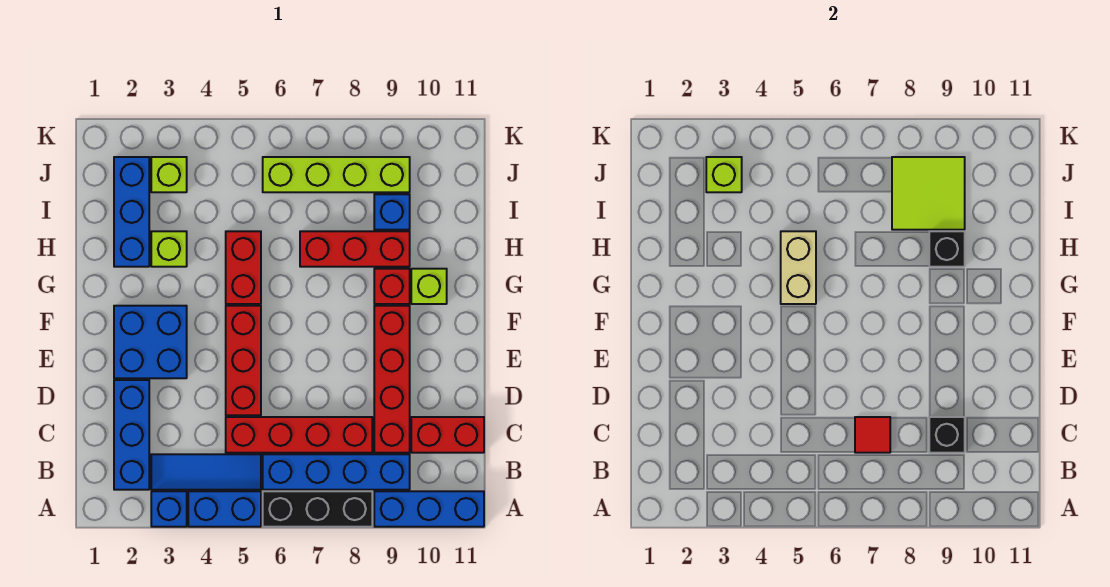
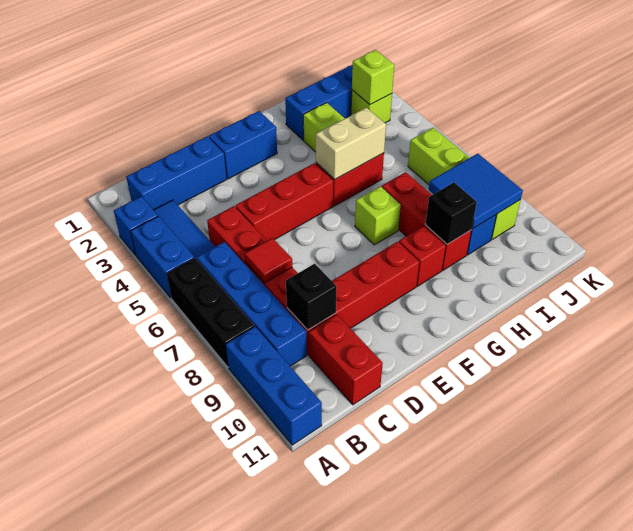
blue 2x2 brick [114,306,187,378] -> blue 1x2 brick [209,111,277,179]
lime 1x1 brick [411,269,447,304] -> lime 1x1 brick moved to [355,186,401,245]
lime 2x2 tile [892,157,965,230] -> blue 2x2 tile [429,154,523,229]

